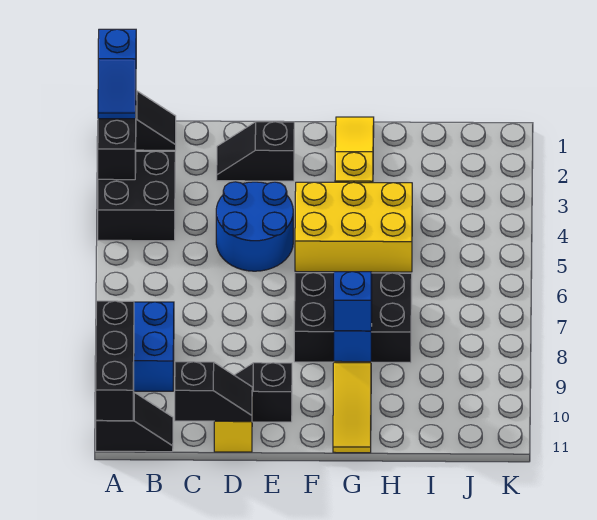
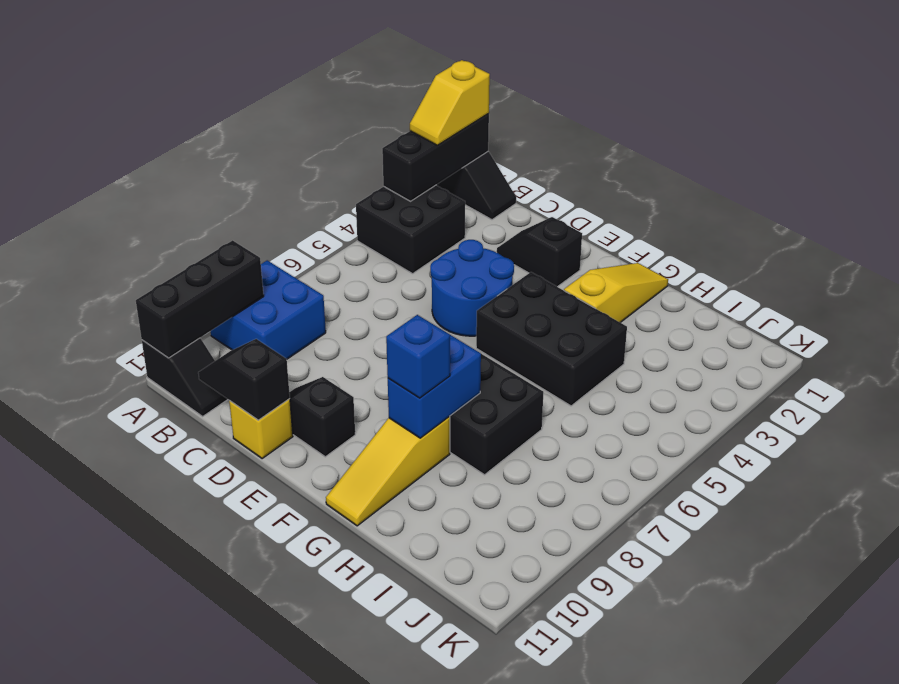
blue 1x2 slope [98,29,136,119] -> yellow 1x2 slope [410,60,490,145]
black 1x2 slope [175,362,252,421] -> black 1x2 slope turned to [198,339,290,420]
yellow 2x3 brick [295,182,412,272] -> black 2x3 brick [476,272,627,406]

